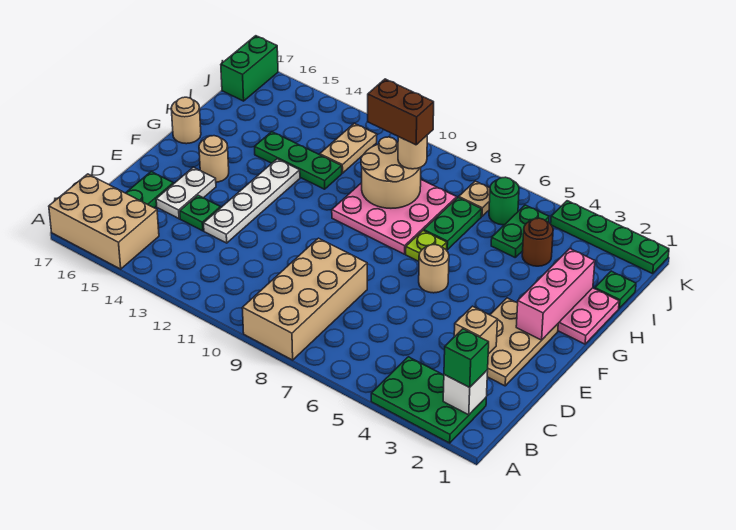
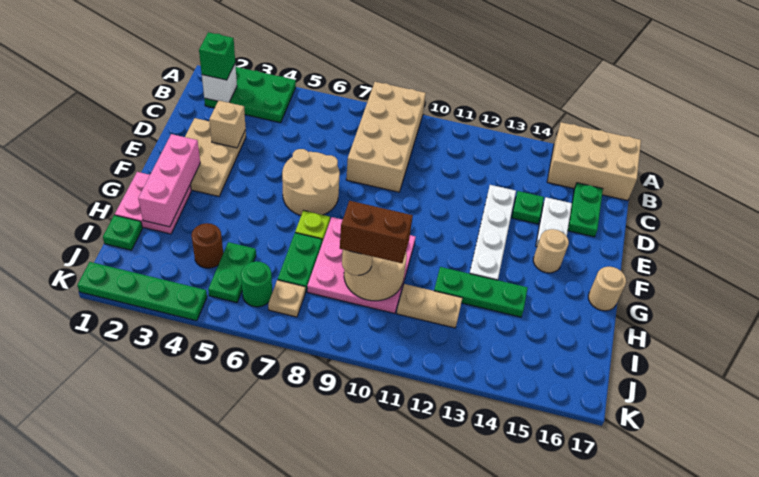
tan 1x1 round brick [419,245,449,293] -> tan 2x2 round brick [282,149,340,215]
tan 1x2 plate [319,123,377,173] -> tan 1x2 plate turned to [397,284,462,328]
green 1x2 brick [221,36,278,101] -> none

